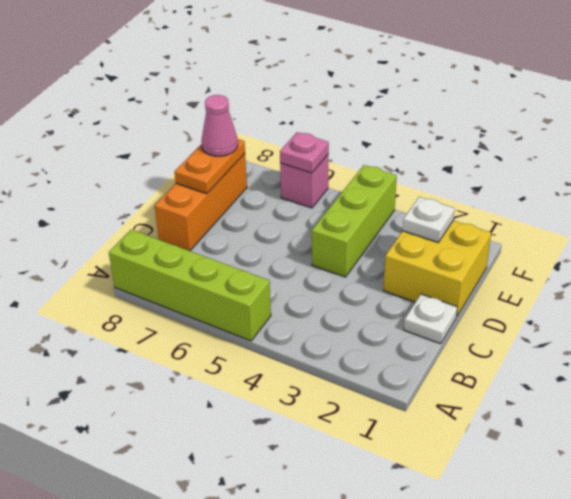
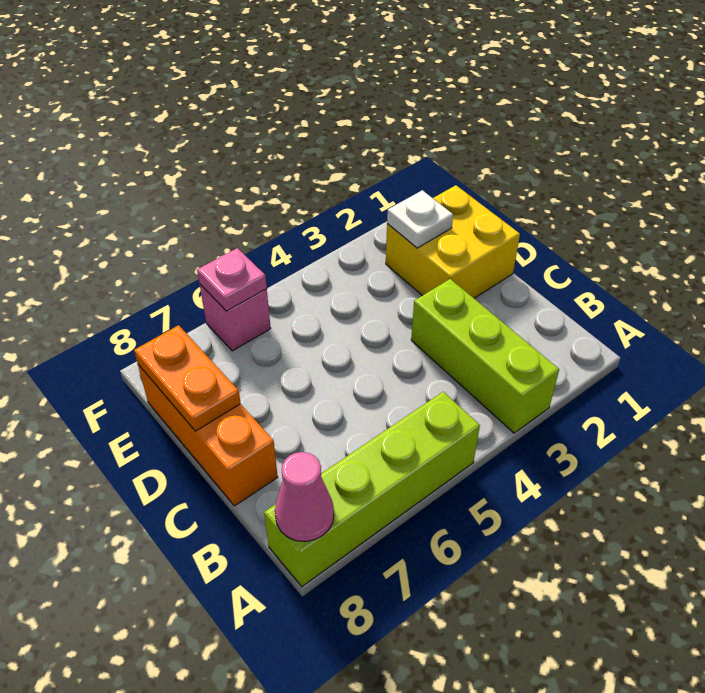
white 1x1 plate [404,294,457,344] -> none
lime 1x3 brick [312,165,397,277] -> lime 1x3 brick moved to [411,279,559,433]
pink 1x1 cone [201,95,238,156] -> pink 1x1 cone moved to [275,452,334,542]

